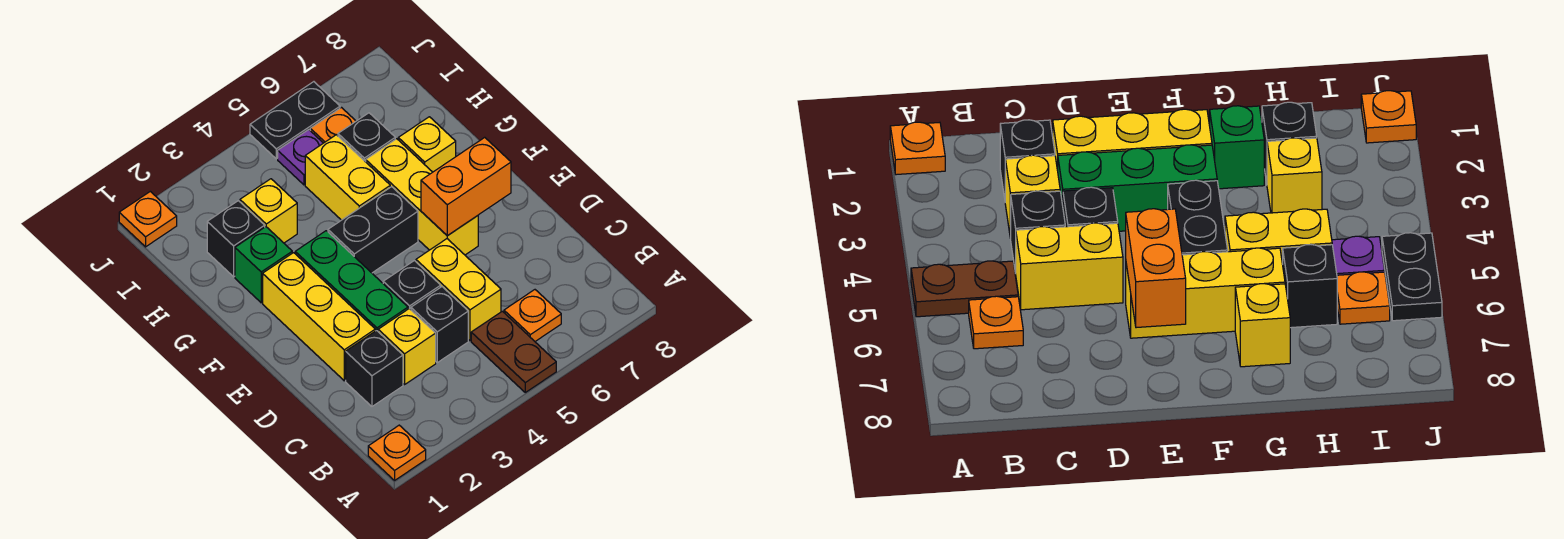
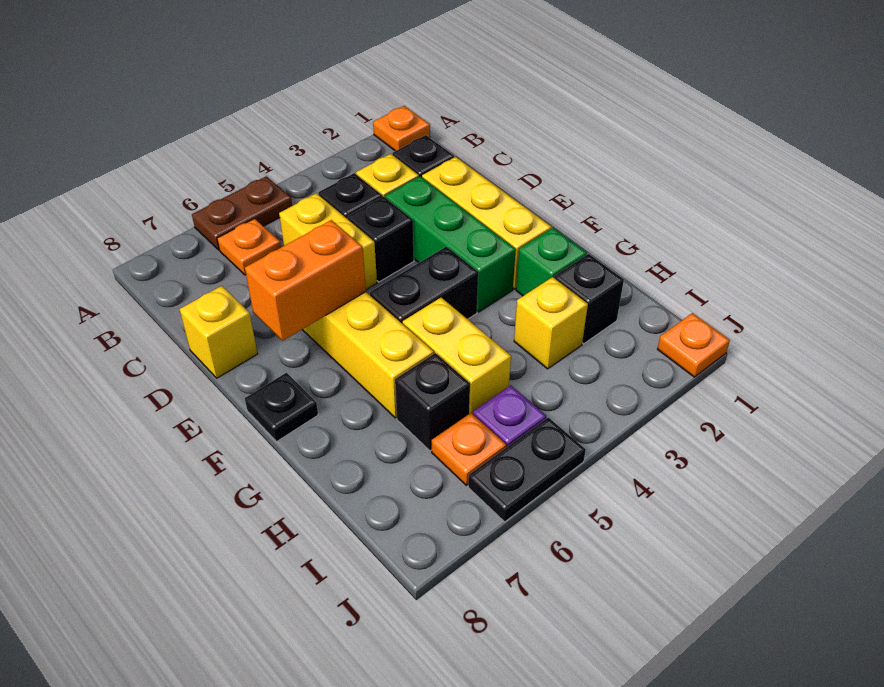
brown 1x2 plate [471,311,556,392] -> brown 1x2 plate turned to [192,176,292,250]
none -> black 1x1 plate [245,373,318,442]
yellow 1x1 brick [398,117,456,172] -> yellow 1x1 brick moved to [180,286,258,378]

